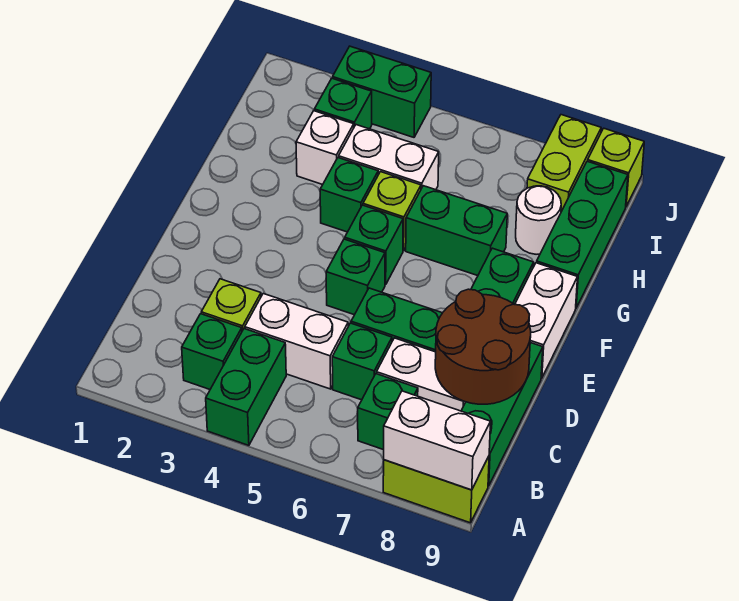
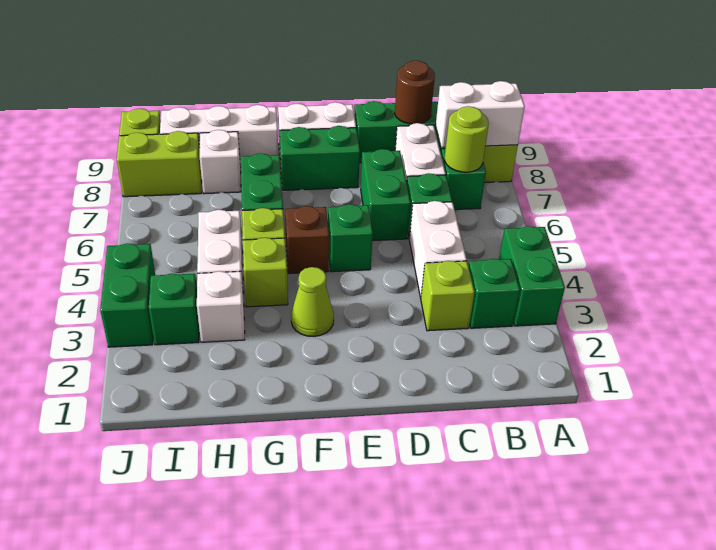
green 1x2 brick [206,329,286,445] -> green 1x2 brick turned to [499,226,565,326]
white 1x2 brick [384,391,491,490] -> white 1x2 brick turned to [436,81,525,148]
none -> lime 1x1 round brick [445,106,489,172]
brown 2x2 round brick [435,289,531,404] -> brown 1x1 round brick [395,61,435,124]
none -> lime 1x1 cone [291,267,334,337]
green 1x1 brick [345,205,403,285] -> brown 1x1 brick [285,206,329,274]
green 1x1 brick [320,158,378,232] -> lime 1x1 brick [243,238,288,307]
green 1x3 brick [537,161,628,308] -> white 1x3 brick [160,105,278,167]
white 1x1 round brick [516,186,561,254] -> white 1x1 brick [200,130,241,194]

